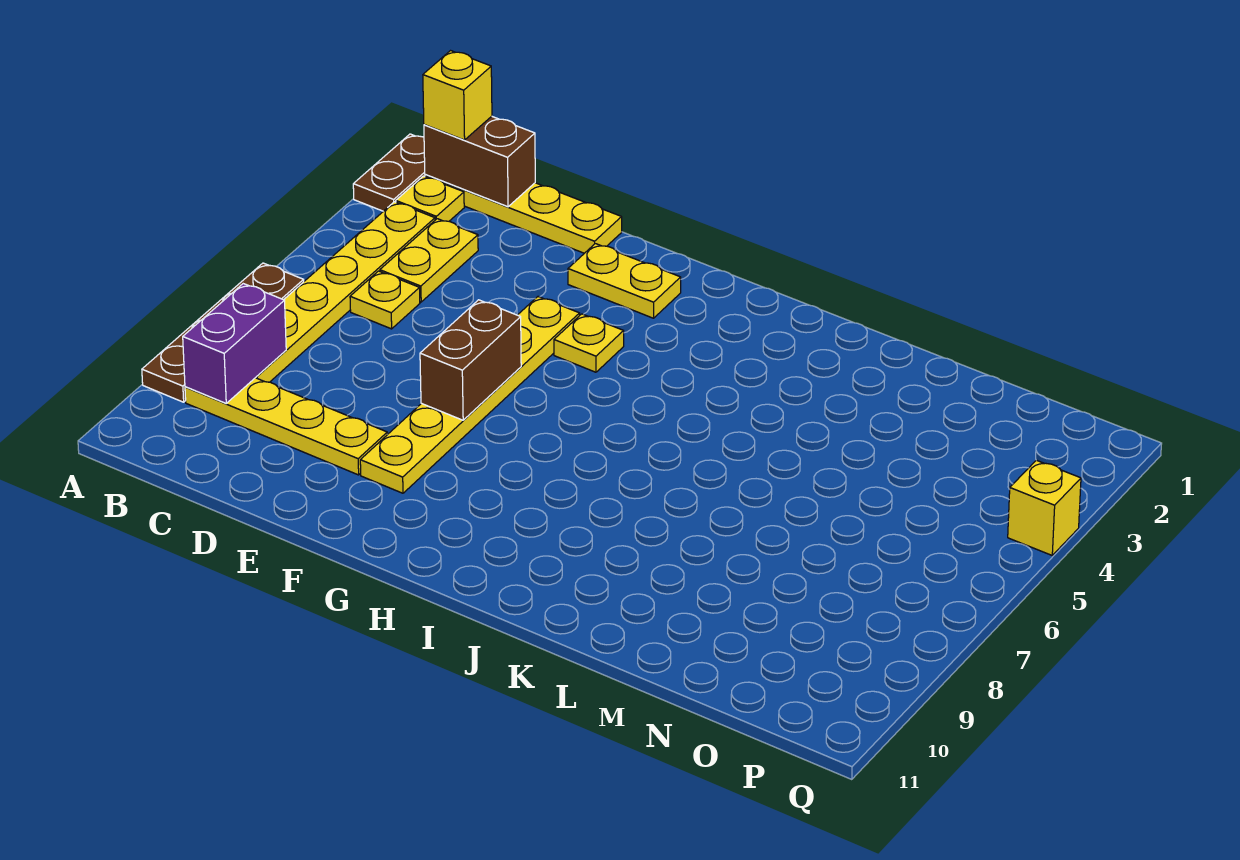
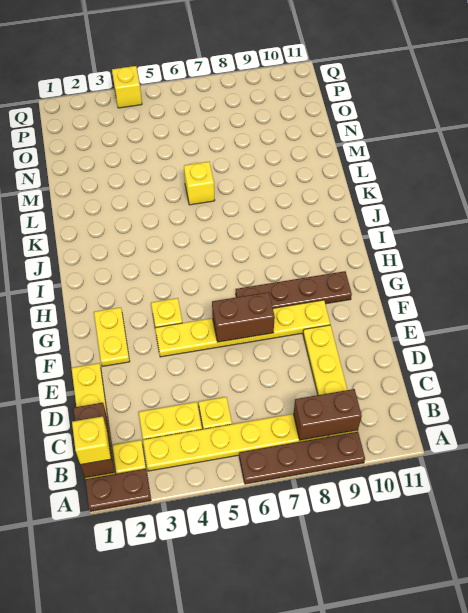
purple 1x2 brick [183,284,286,403] -> brown 1x2 brick [293,389,362,440]
none -> brown 1x4 plate [236,271,352,308]
none -> yellow 1x1 brick [184,162,215,205]

